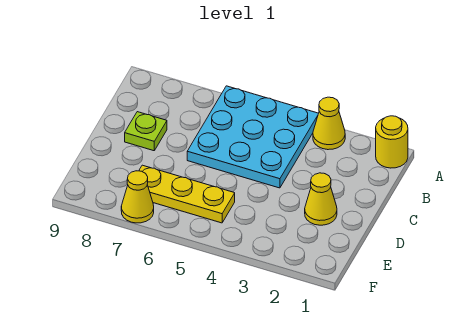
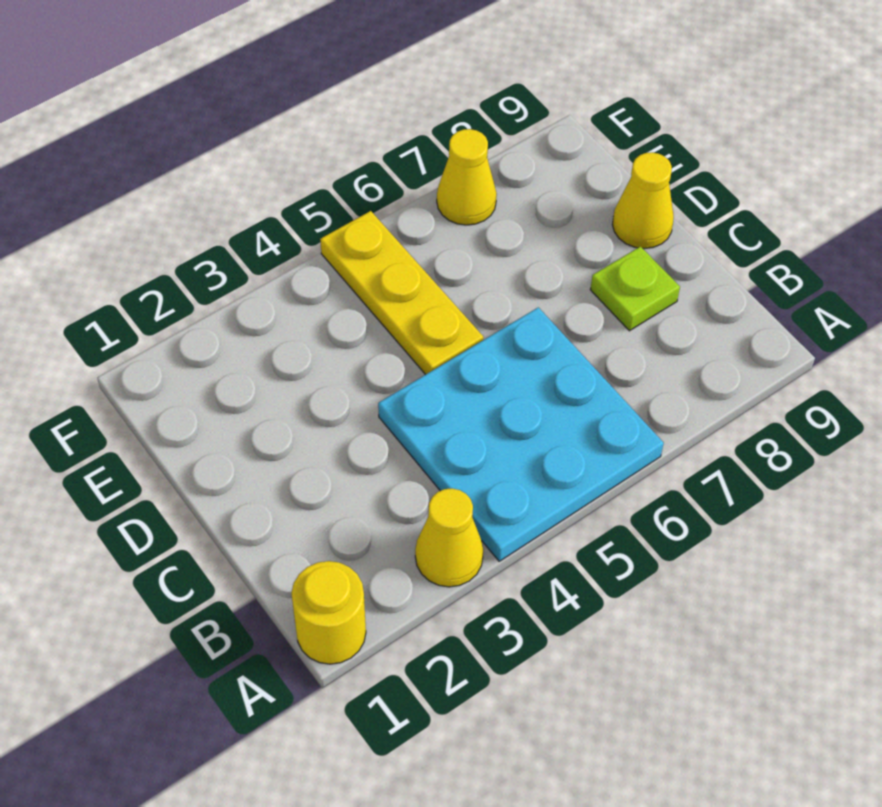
yellow 1x1 cone [305,173,337,225] -> yellow 1x1 cone moved to [612,152,674,249]
yellow 1x3 plate [139,165,235,223] -> yellow 1x3 plate turned to [320,211,484,375]

